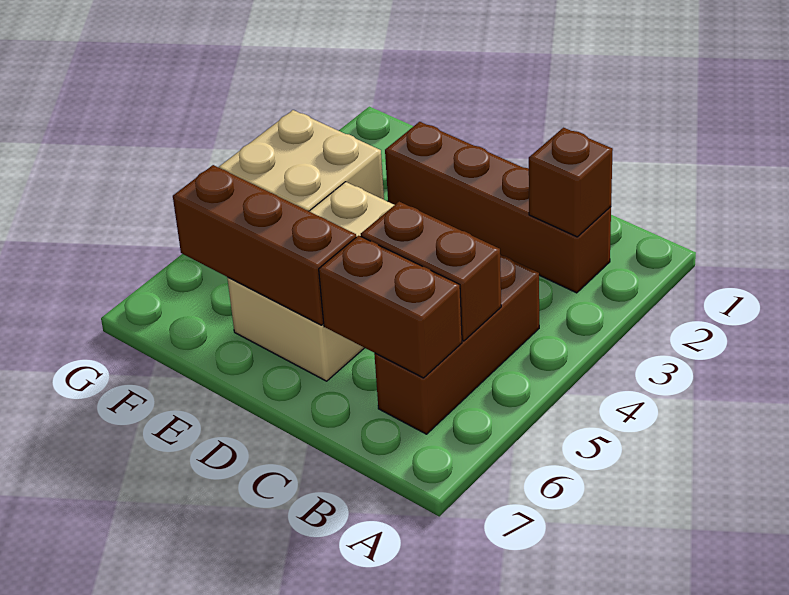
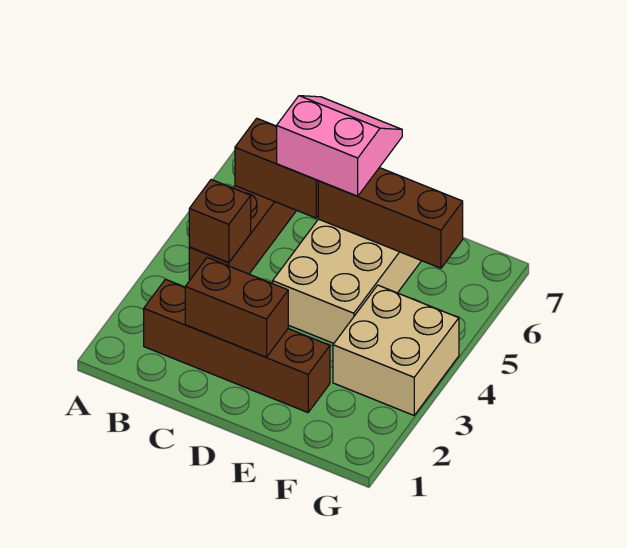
brown 1x1 brick [529,128,613,237] -> brown 1x1 brick moved to [189,180,251,263]
brown 1x2 brick [361,202,501,341] -> brown 1x2 brick moved to [185,258,288,357]
none -> pink 2x2 slope [277,96,402,196]

